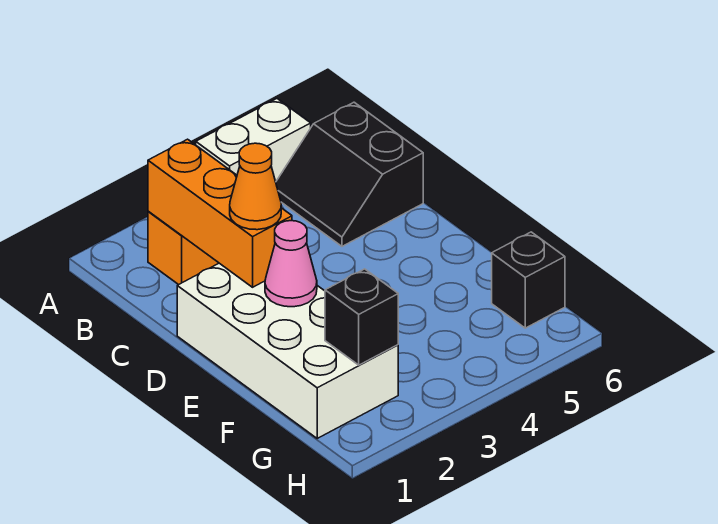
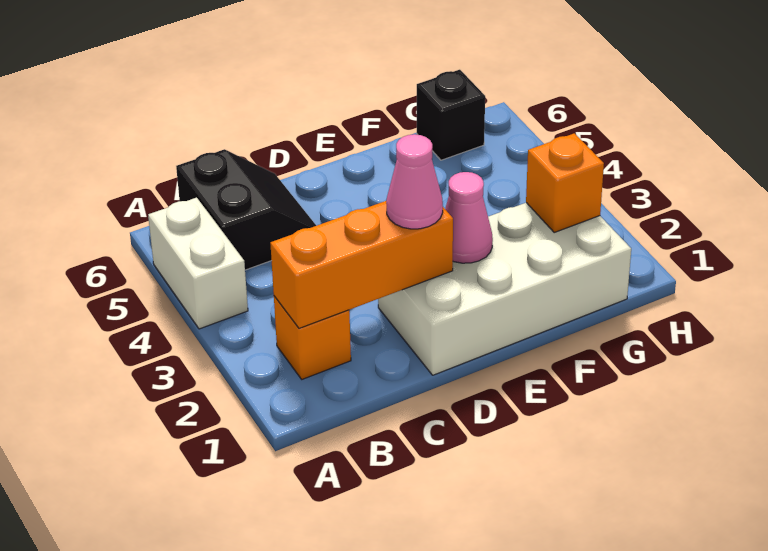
black 2x2 slope [276,102,423,246] -> black 2x2 slope turned to [176,149,316,270]
orange 1x1 cone [230,143,281,230] -> pink 1x1 cone [386,134,443,229]
black 1x1 brick [325,269,398,365] -> orange 1x1 brick [526,133,604,232]

